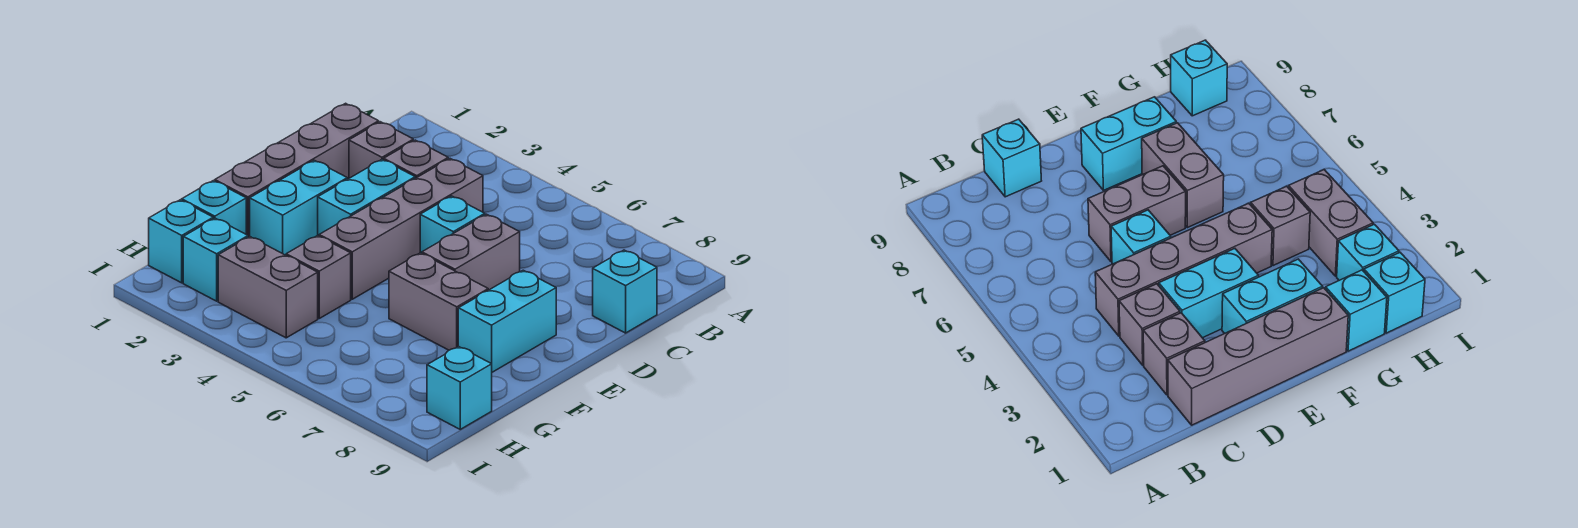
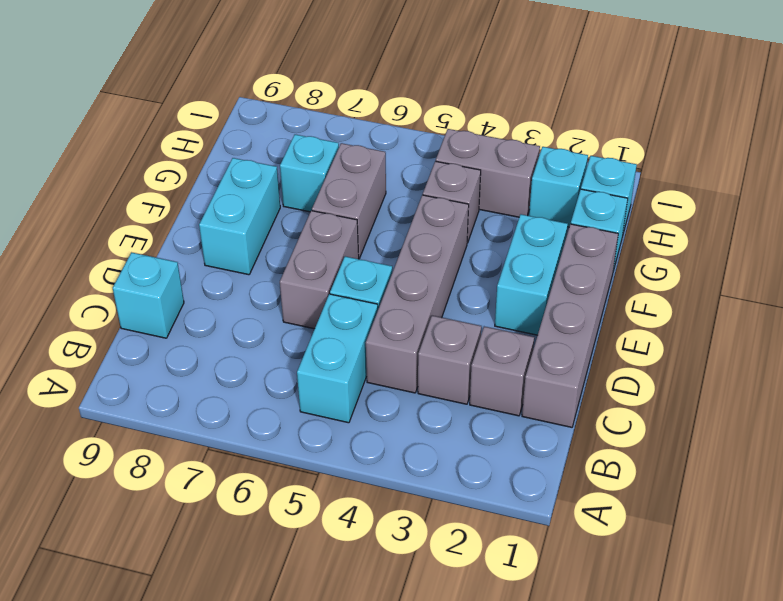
cyan 1x2 brick [318,160,415,236] -> cyan 1x2 brick moved to [297,294,378,423]
grey 1x2 brick [389,253,488,350] -> grey 1x2 brick turned to [312,143,386,258]
cyan 1x1 brick [427,346,492,429] -> cyan 1x1 brick moved to [280,134,339,212]

